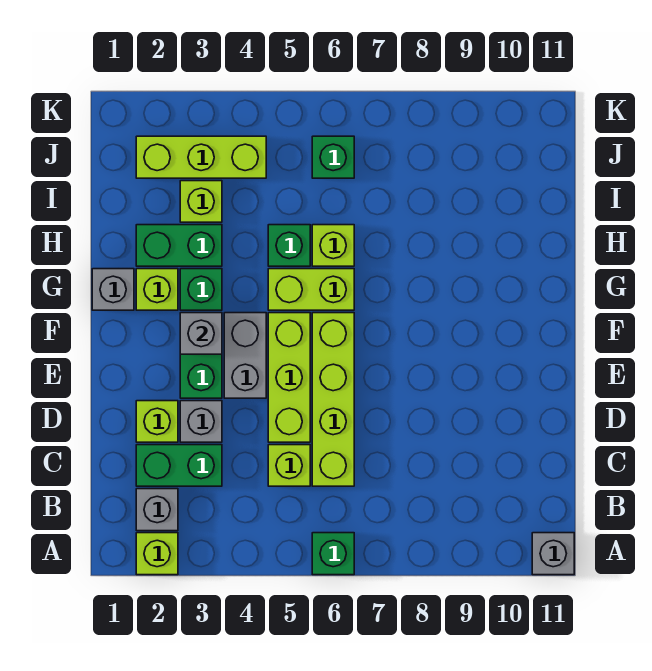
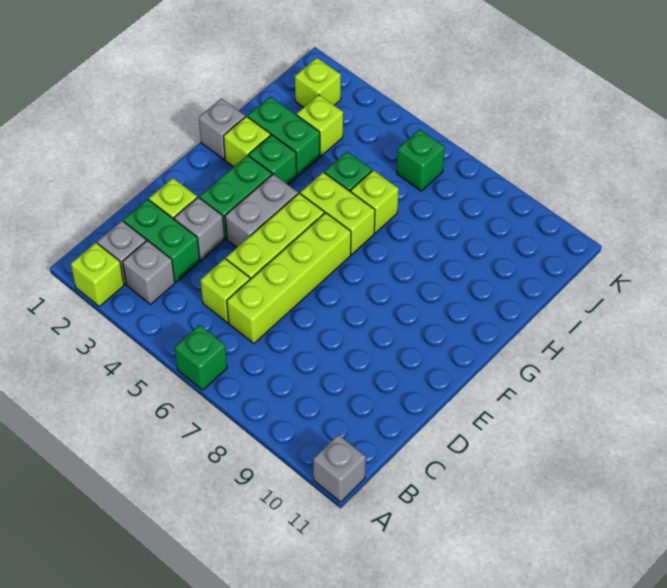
grey 1x1 brick [180,313,222,354] -> grey 1x1 brick moved to [123,240,175,304]
lime 1x3 brick [136,136,266,178] -> lime 1x1 brick [295,58,341,107]

